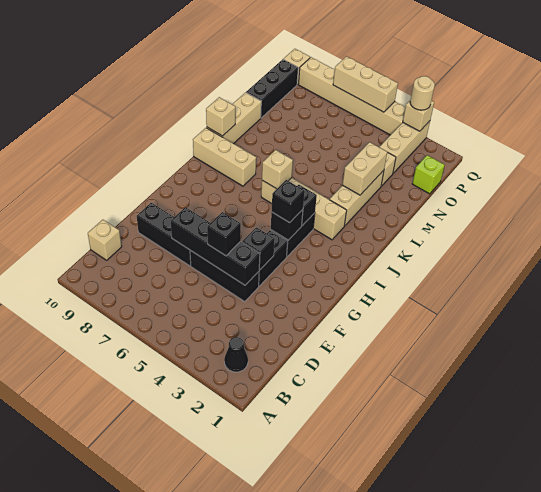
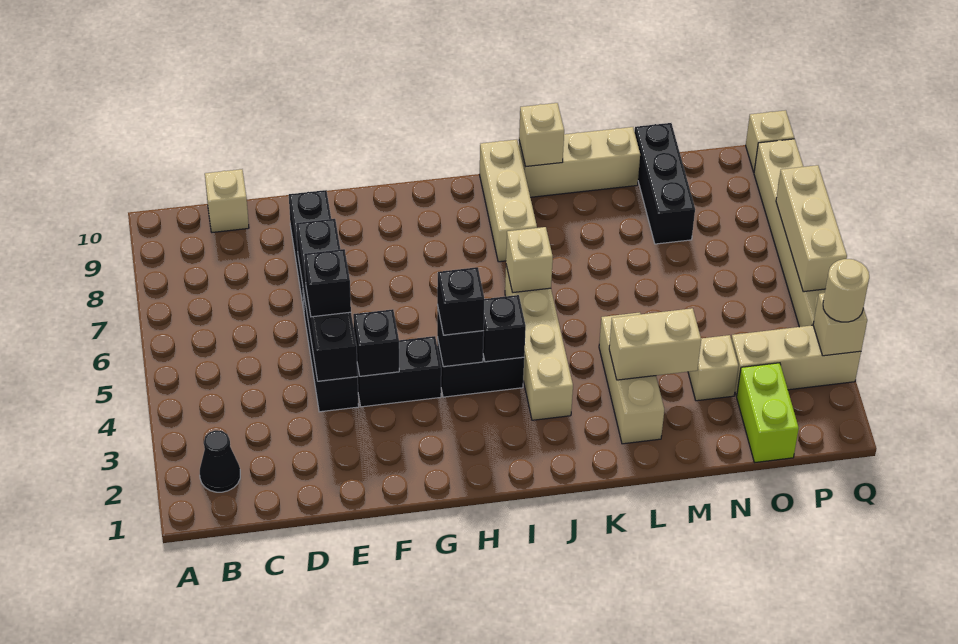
tan 1x3 brick [330,170,384,226] -> tan 1x3 brick turned to [599,312,664,444]
black 1x3 brick [246,59,298,118] -> black 1x3 brick turned to [635,123,695,244]
lime 1x1 brick [412,155,445,194] -> lime 1x2 brick [737,363,799,462]

